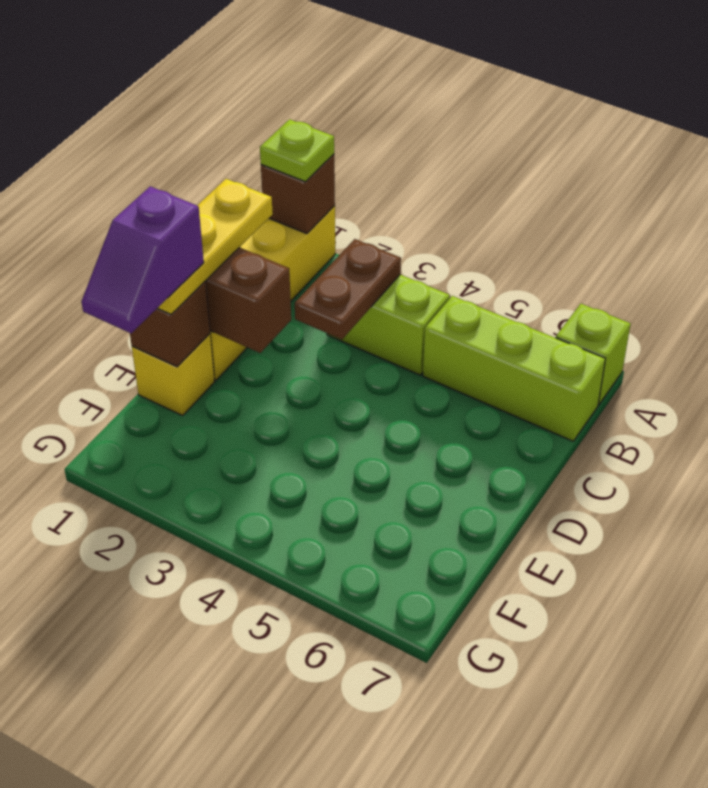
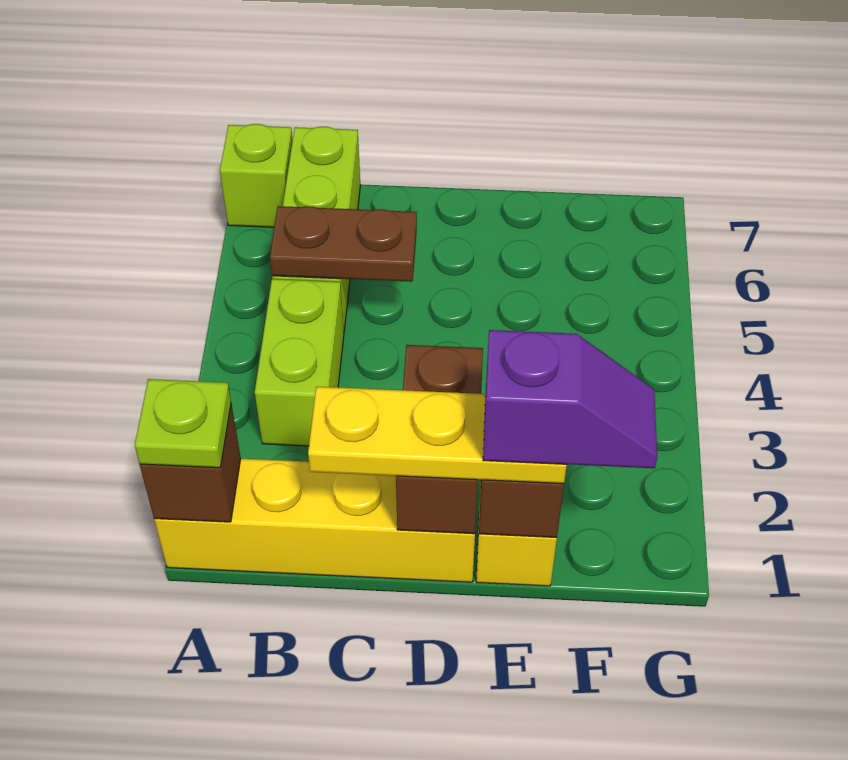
brown 1x2 plate [295,239,401,339] -> brown 1x2 plate moved to [270,206,417,282]

